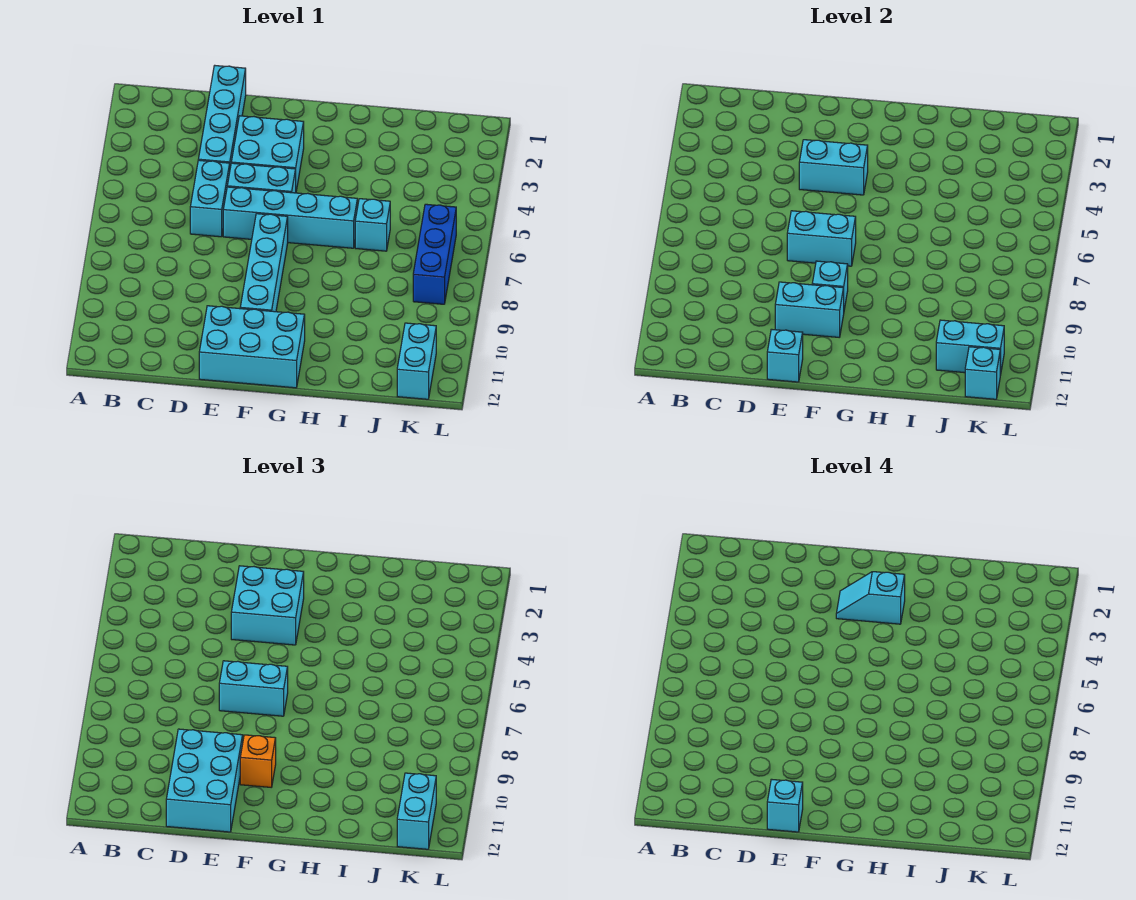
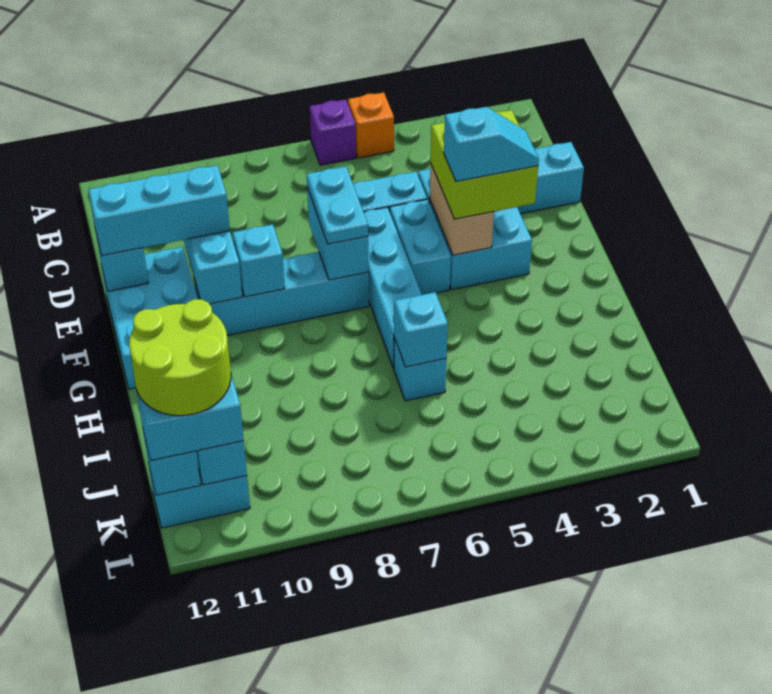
none -> purple 1x1 brick [310,99,356,165]
cyan 2x3 brick [166,729,243,832] -> cyan 1x3 brick [88,165,230,255]
cyan 2x2 brick [231,566,304,645] -> lime 2x2 brick [431,110,538,219]
cyan 1x2 brick [799,140,868,195] -> tan 1x2 brick [430,165,494,255]
cyan 1x2 brick [219,661,288,716] -> cyan 1x2 plate [307,167,368,244]
cyan 1x1 brick [767,779,803,832] -> cyan 1x1 brick moved to [394,292,448,367]
cyan 1x2 slope [836,572,905,624] -> cyan 1x2 slope turned to [444,107,539,181]
orange 1x1 brick [240,735,276,787] -> orange 1x1 brick moved to [348,92,394,158]
none -> lime 2x2 round brick [129,299,231,416]
blue 1x3 brick [413,204,456,304] -> none

